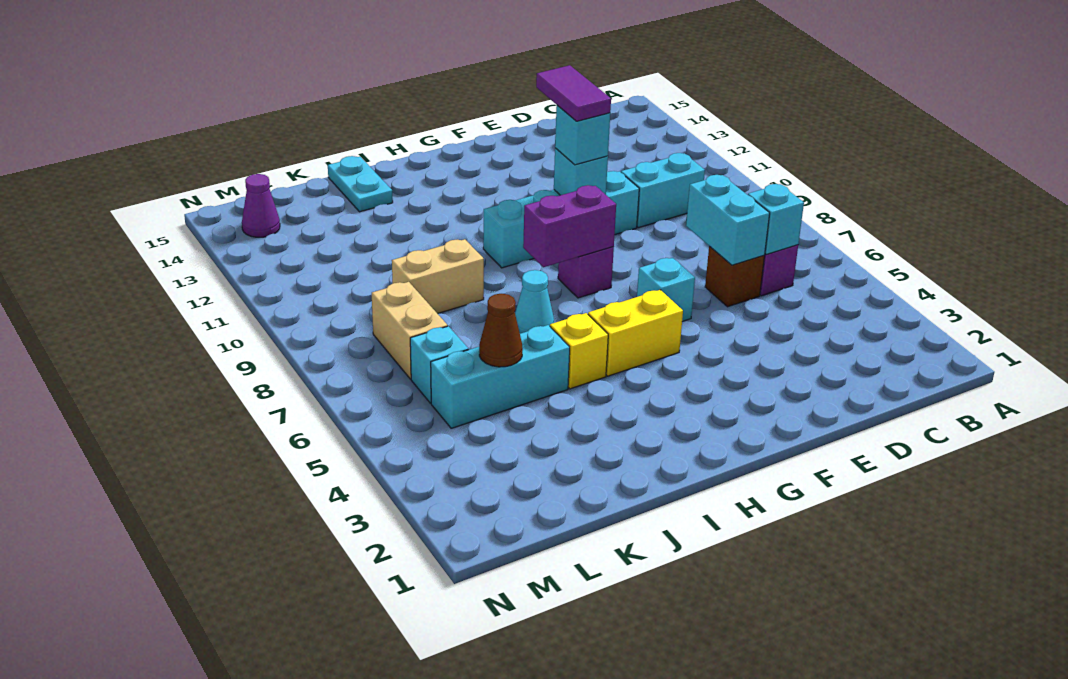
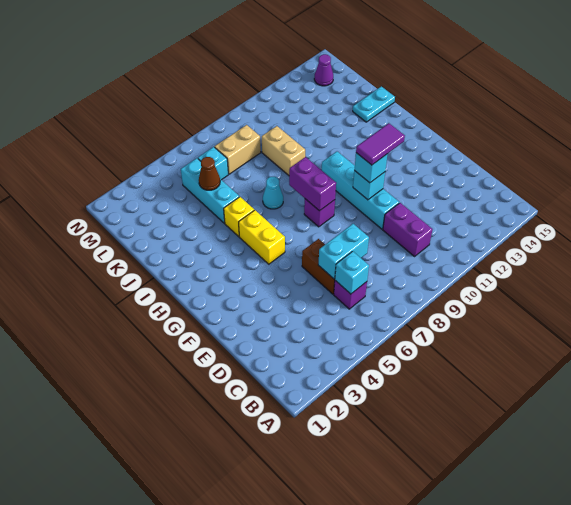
cyan 1x2 brick [621,153,705,228] -> purple 1x2 brick [383,203,432,256]
brown 1x1 brick [705,247,764,307] -> brown 1x2 brick [302,239,335,294]
cyan 1x1 brick [637,258,695,322] -> none

